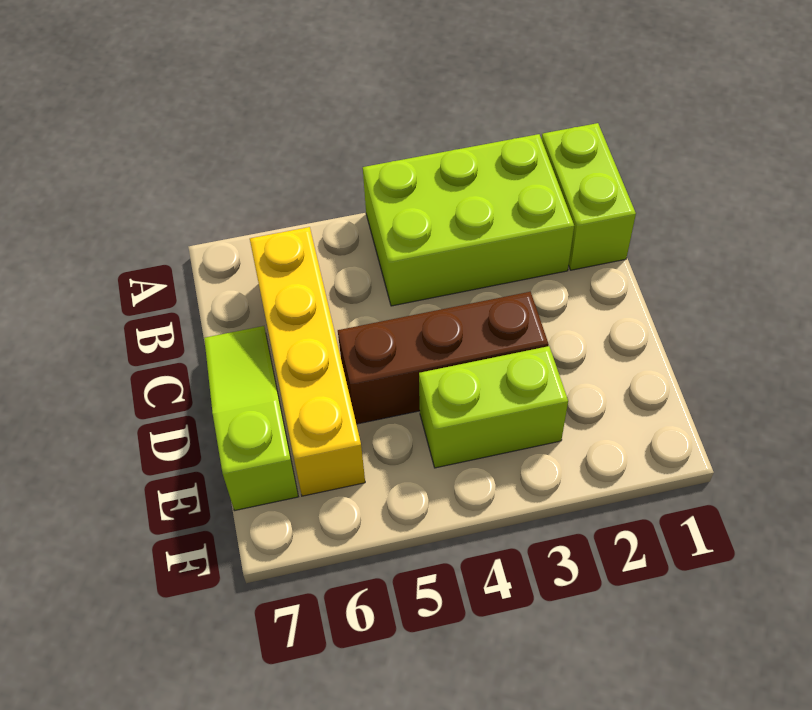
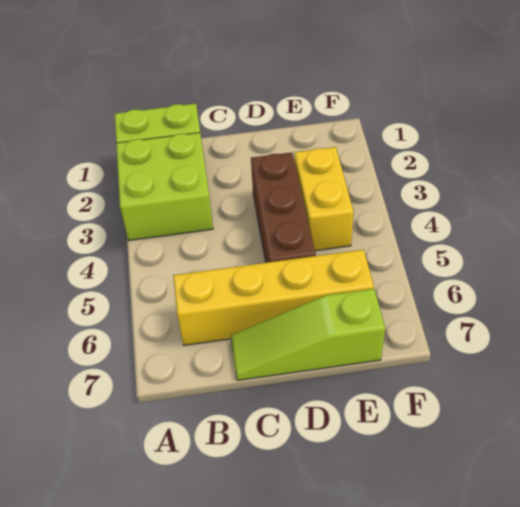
lime 2x3 brick [363,134,574,306] -> lime 2x2 brick [116,133,213,240]
lime 1x2 brick [419,346,568,468] -> yellow 1x2 brick [295,147,354,251]

